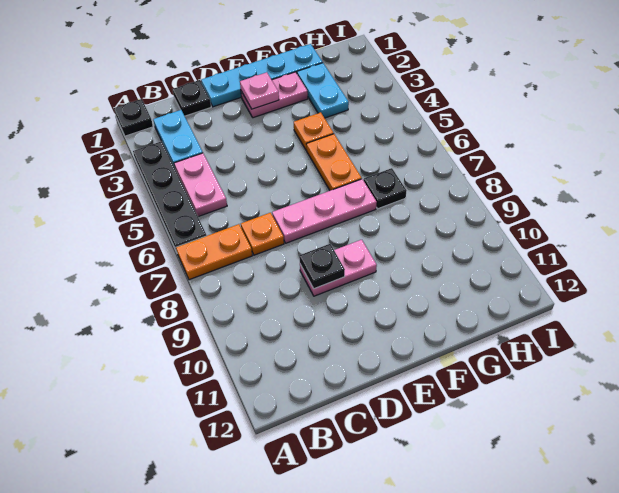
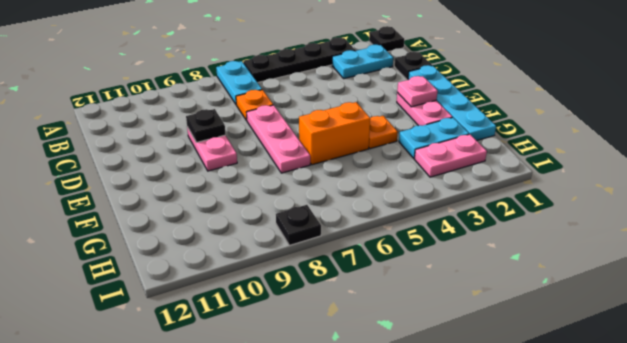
orange 1x2 plate [176,224,252,280] -> cyan 1x2 plate [216,61,262,104]
pink 1x2 plate [174,153,227,217] -> pink 1x2 plate moved to [414,134,487,177]
orange 1x2 plate [307,134,362,191] -> orange 1x2 brick [299,102,370,165]
black 1x1 plate [364,168,407,209] -> black 1x1 plate moved to [276,205,321,245]

